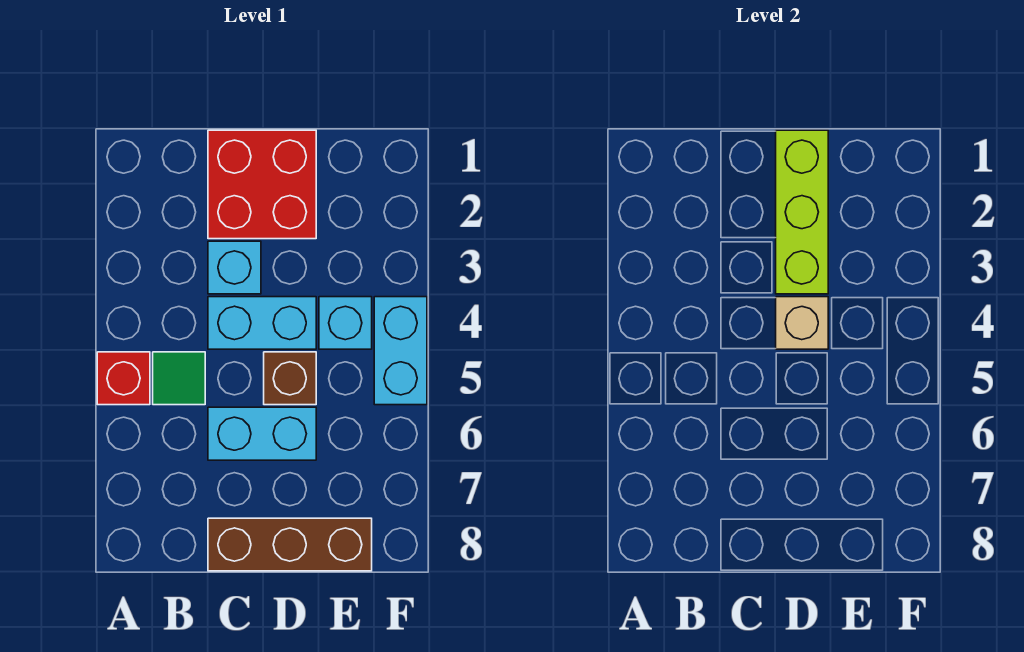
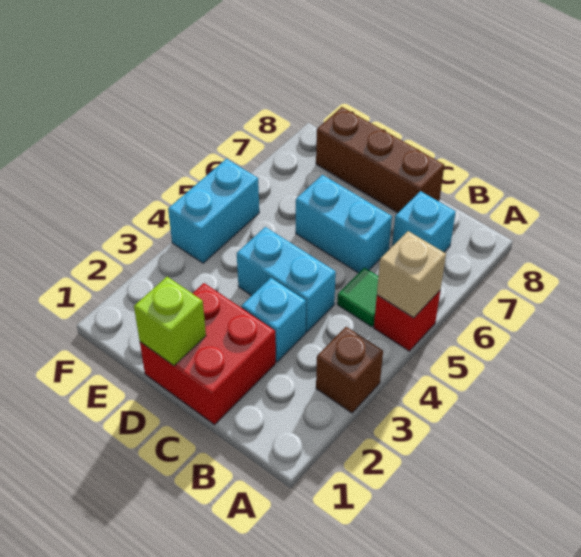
lime 1x3 brick [776,130,828,294] -> lime 1x1 brick [134,277,206,366]
tan 1x1 brick [776,297,828,349] -> tan 1x1 brick moved to [377,231,446,318]
brown 1x1 brick [264,352,316,405] -> brown 1x1 brick moved to [316,327,383,413]
cyan 1x1 brick [319,297,372,349] -> cyan 1x1 brick moved to [392,191,456,252]

